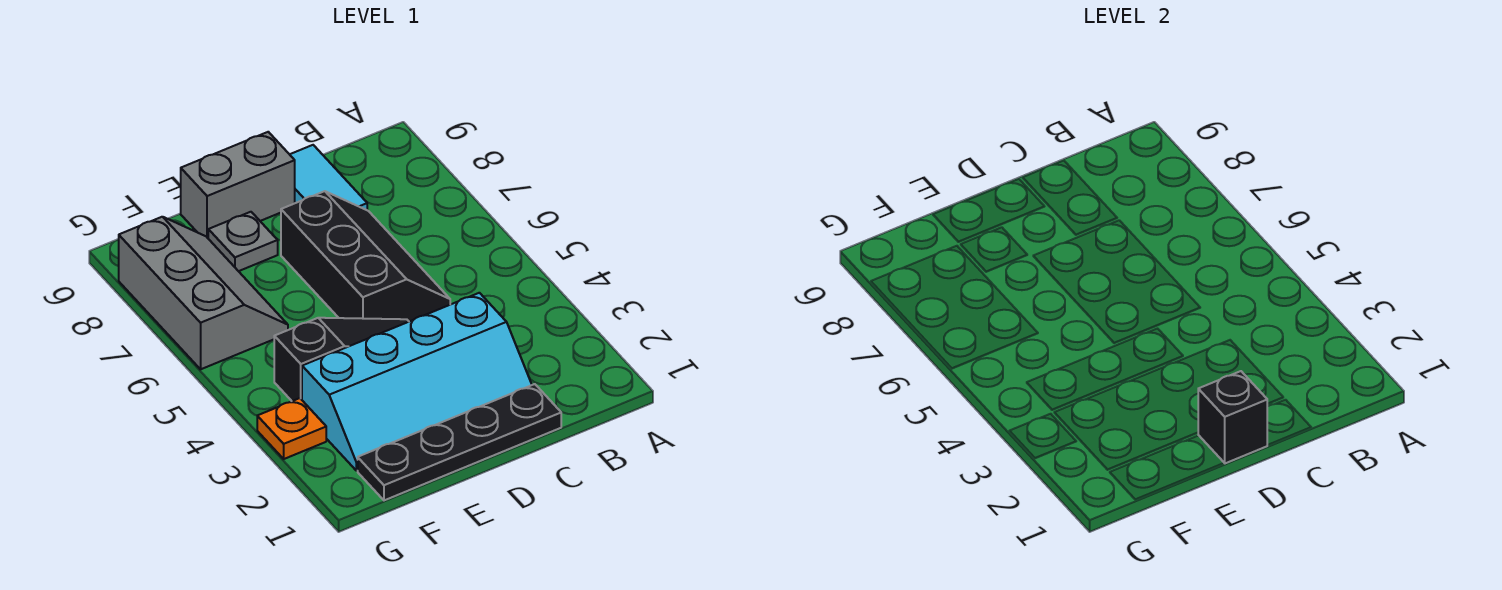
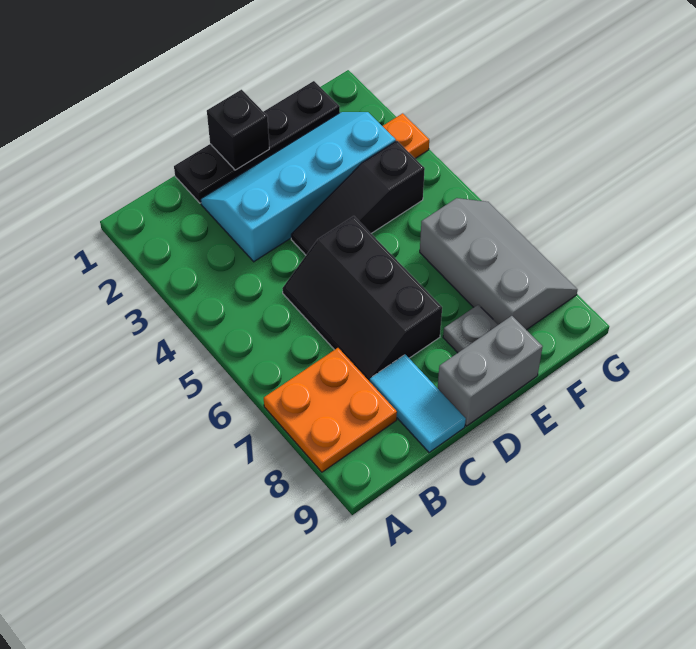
none -> orange 2x2 plate [264,348,397,472]
grey 2x3 slope [119,217,288,369] -> grey 2x3 slope turned to [420,198,578,330]

